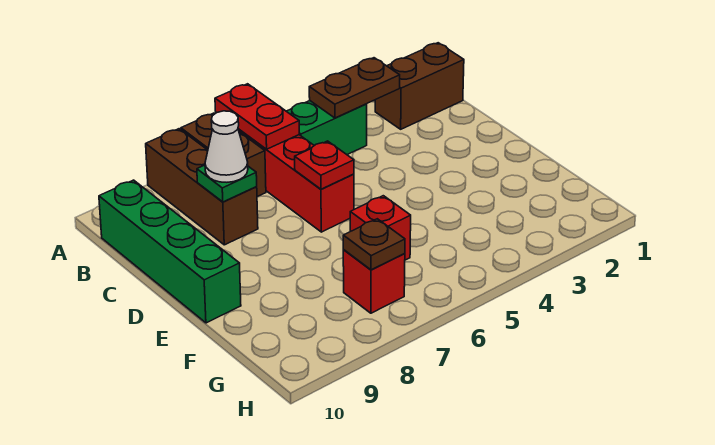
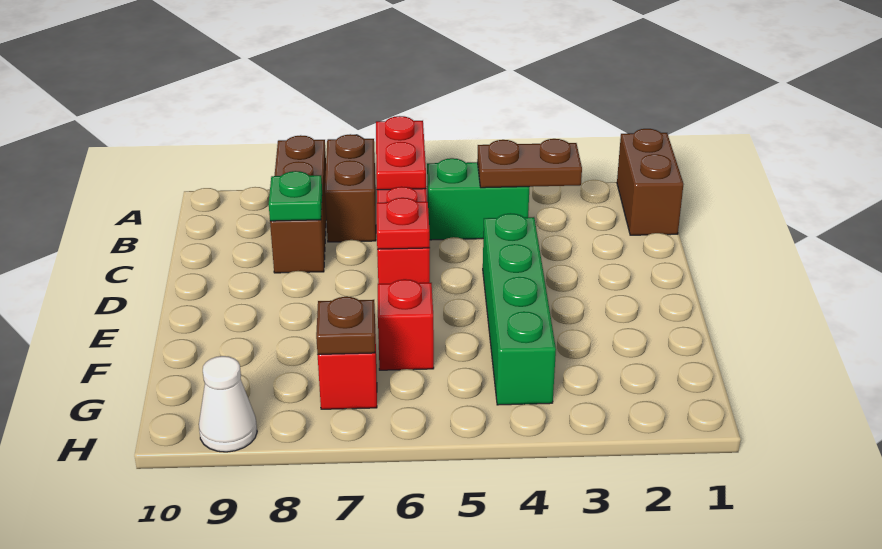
brown 1x2 brick [375,43,464,129] -> brown 1x2 brick turned to [617,129,684,235]
green 1x4 brick [99,180,241,323] -> green 1x4 brick moved to [483,213,556,405]
white 1x1 cone [205,111,248,182] -> white 1x1 cone moved to [199,356,257,452]

